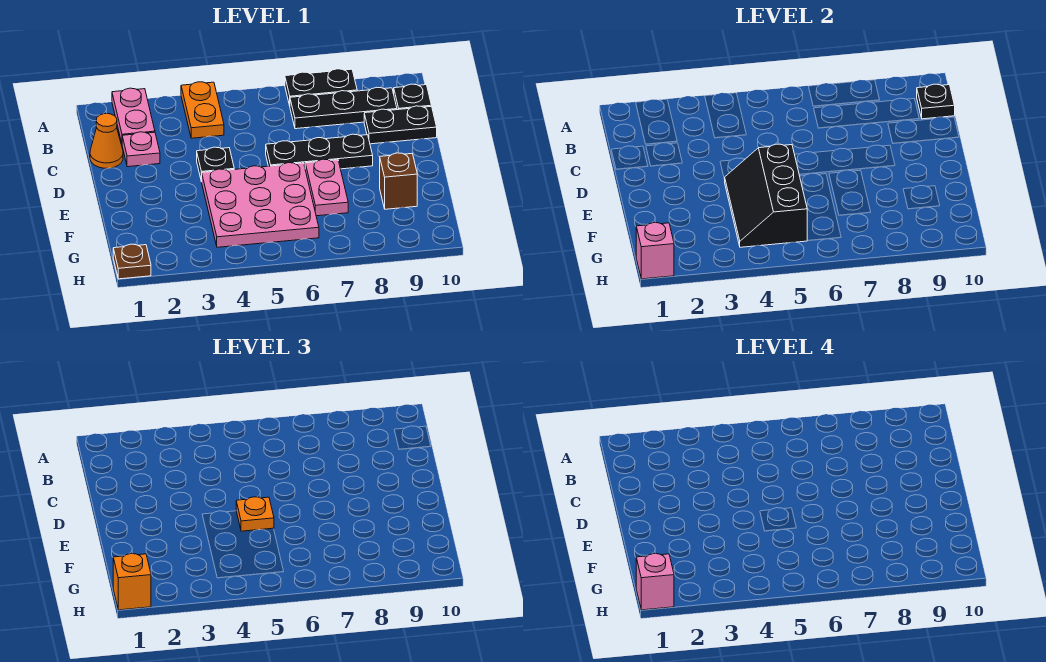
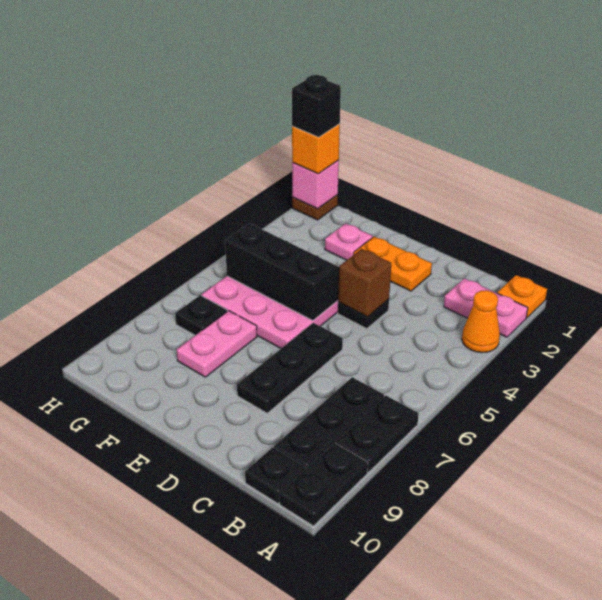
orange 1x2 plate [181,82,224,138] -> orange 1x2 plate moved to [354,237,432,291]
black 1x1 plate [917,84,955,119] -> black 1x1 plate moved to [175,295,227,335]
orange 1x1 cone [90,114,123,168] -> orange 1x1 cone moved to [462,290,500,353]
pink 1x1 plate [122,132,160,167] -> pink 1x1 plate moved to [325,223,373,260]
black 1x2 plate [364,106,437,144] -> black 1x2 plate moved to [280,443,368,526]
orange 1x1 plate [236,497,274,531] -> orange 1x1 plate moved to [497,275,547,318]
pink 1x2 plate [305,159,348,216] -> pink 1x2 plate turned to [177,311,257,377]
brown 1x1 brick [380,153,417,209] -> brown 1x1 brick moved to [338,249,391,317]
pink 1x1 brick [636,554,674,610] -> black 1x1 brick [292,75,341,137]

